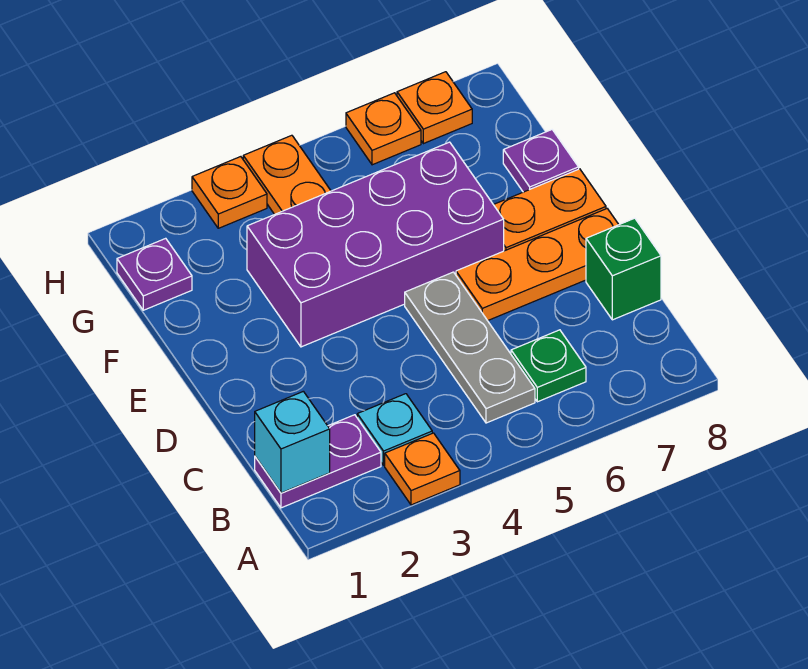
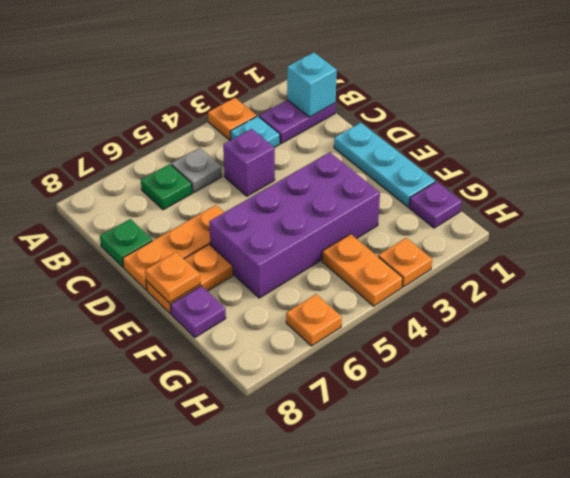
grey 1x3 plate [405,272,535,423] -> grey 1x1 plate [171,148,222,193]
none -> purple 1x1 brick [223,129,275,196]
green 1x1 brick [586,218,661,320] -> green 1x1 plate [100,219,152,267]
none -> cyan 1x3 plate [334,123,435,207]
orange 1x1 plate [397,72,472,144] -> orange 1x1 plate moved to [145,252,200,303]

